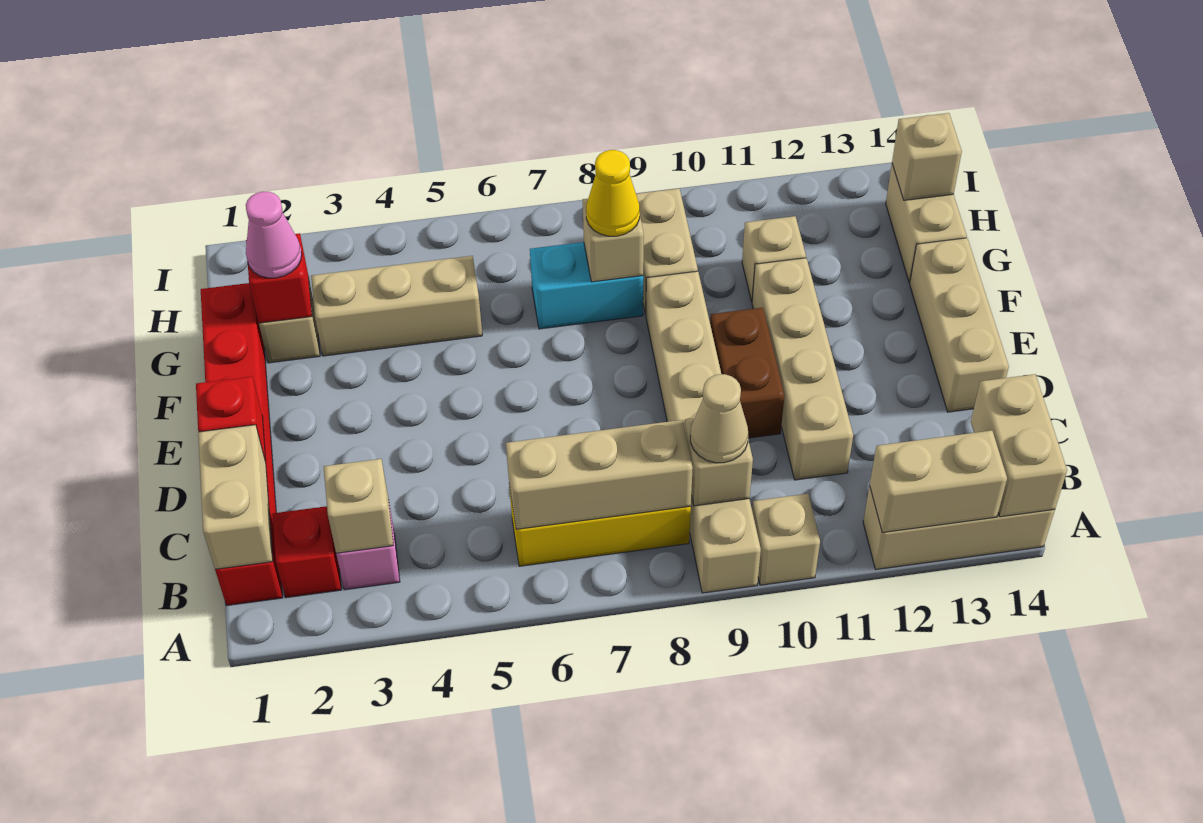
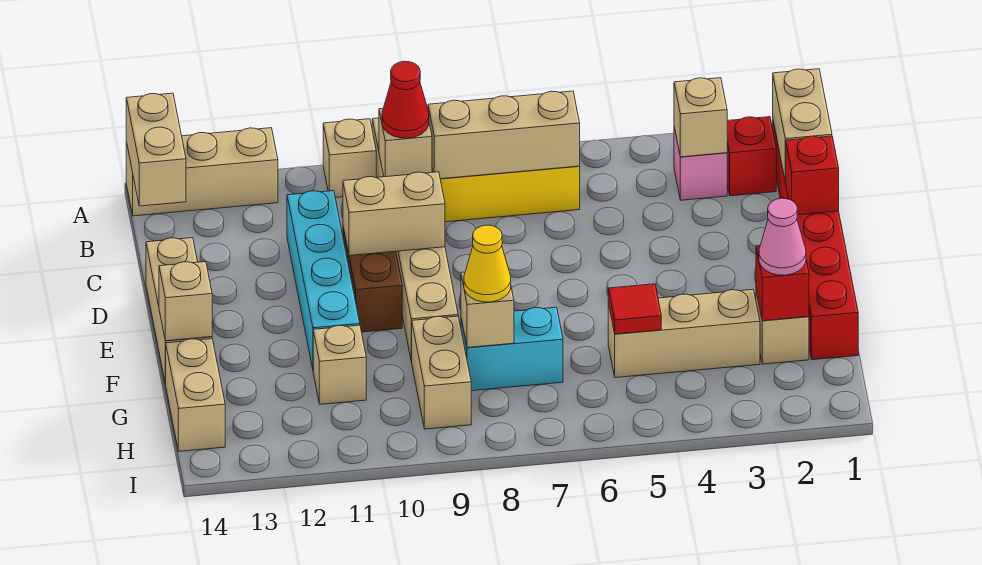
tan 1x2 brick [870,431,1007,533] -> tan 1x2 brick moved to [343,172,445,256]
tan 1x1 cone [690,374,748,463] -> red 1x1 cone [382,61,429,138]
tan 1x4 brick [752,258,853,480] -> cyan 1x4 brick [287,191,360,369]
none -> red 1x1 tile [608,284,661,334]
tan 1x1 brick [892,113,962,200] -> tan 1x1 brick moved to [159,262,212,341]

